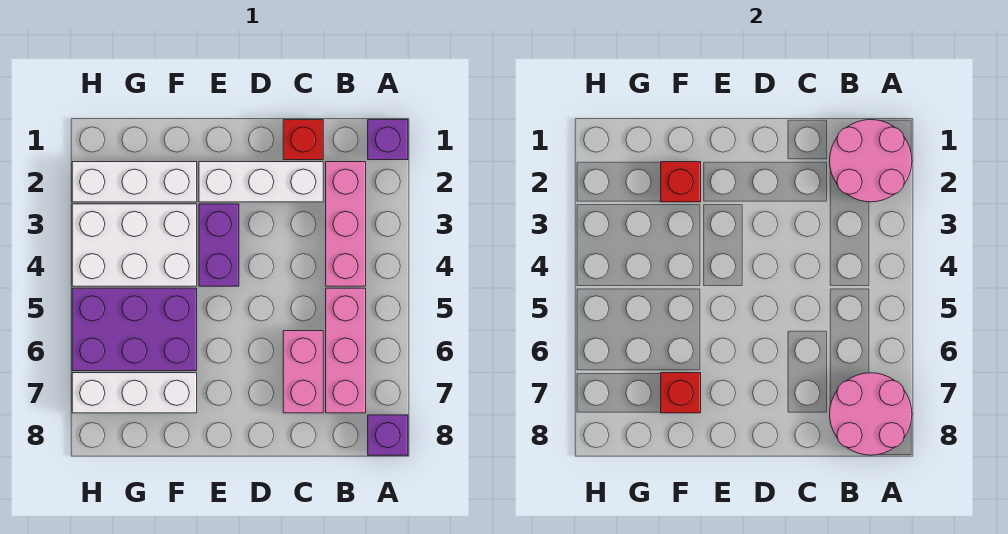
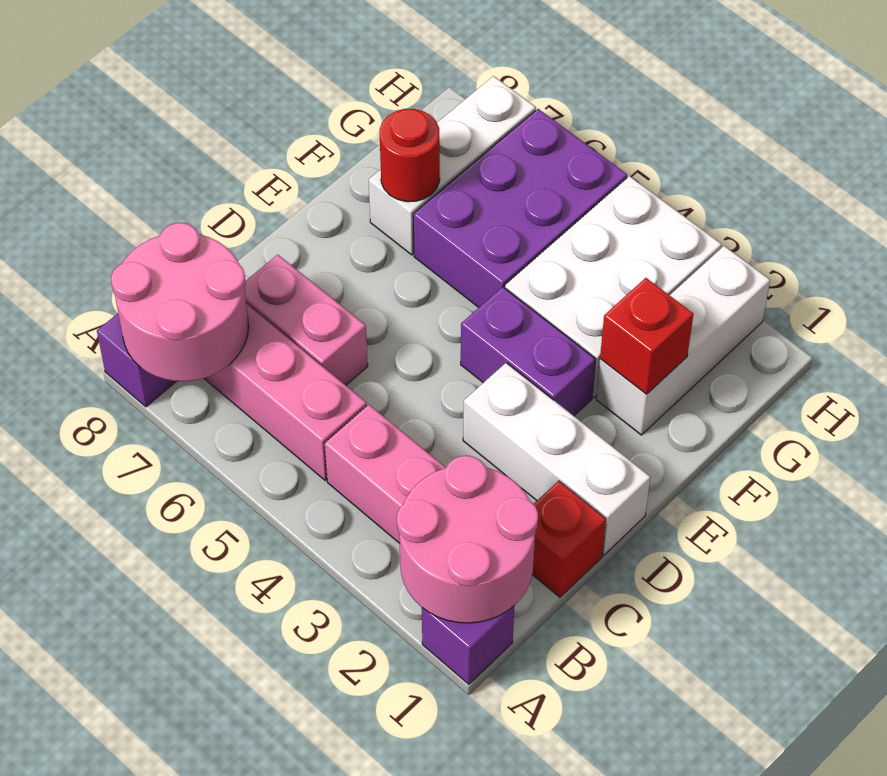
white 1x3 brick [199,162,323,202] -> white 1x3 brick turned to [463,363,651,555]
red 1x1 brick [661,373,701,413] -> red 1x1 round brick [380,109,440,202]

